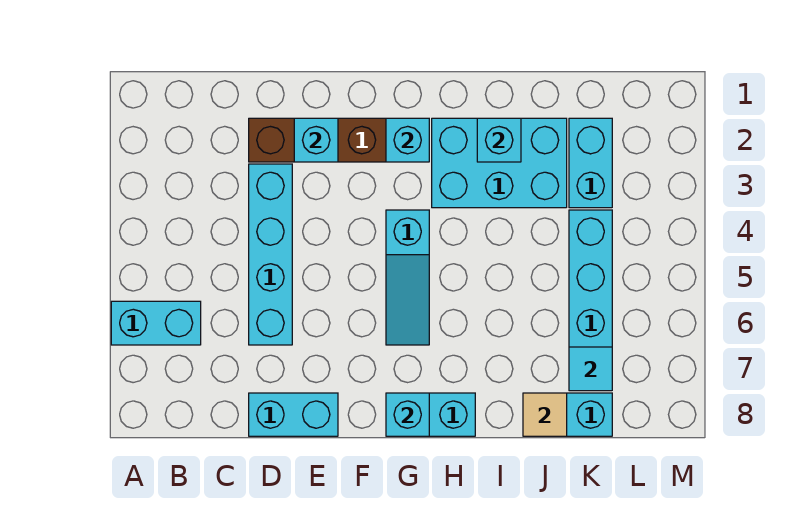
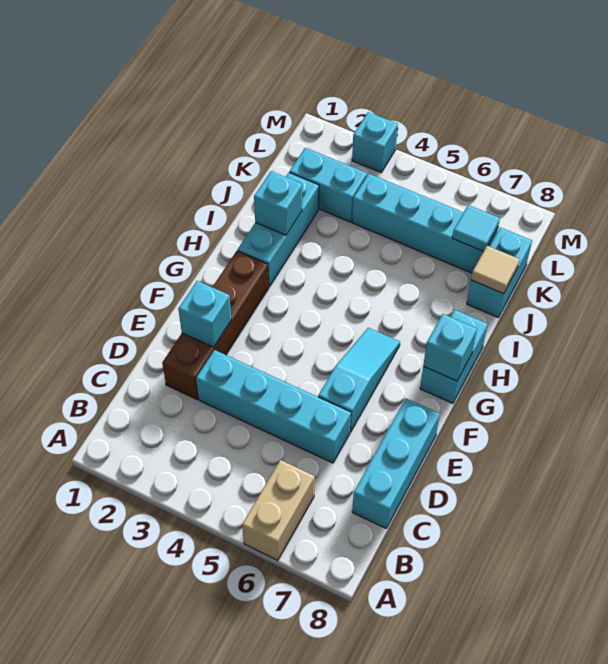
cyan 1x2 brick [111,301,201,345] -> tan 1x2 brick [242,460,315,560]
cyan 1x2 brick [249,393,338,436] -> cyan 1x3 brick [352,399,440,528]
cyan 1x1 brick [386,118,429,162] -> cyan 1x1 brick moved to [352,112,398,172]
cyan 1x3 slope [386,210,429,345] -> cyan 1x3 slope turned to [318,328,400,432]
cyan 2x3 brick [432,118,567,208] -> cyan 1x3 brick [238,173,319,287]

